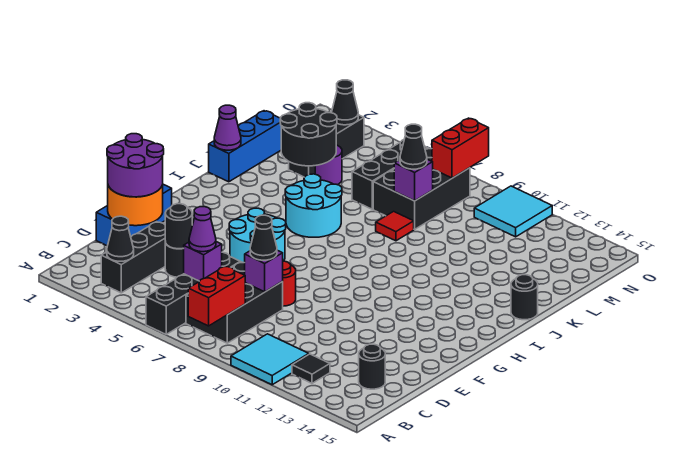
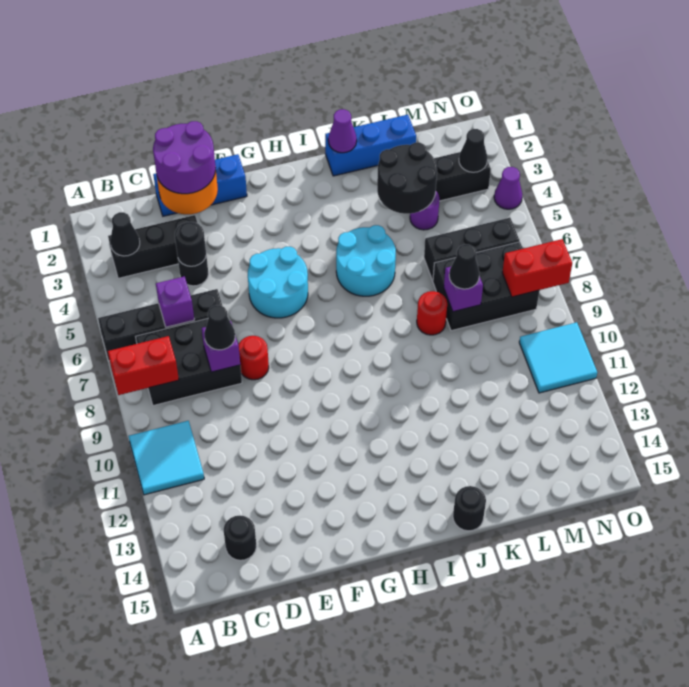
black 1x1 tile [292,354,330,383] -> none
purple 1x1 cone [189,207,216,252] -> purple 1x1 cone moved to [494,167,522,209]
red 1x1 tile [376,211,414,241] -> red 1x1 round brick [417,291,447,335]

